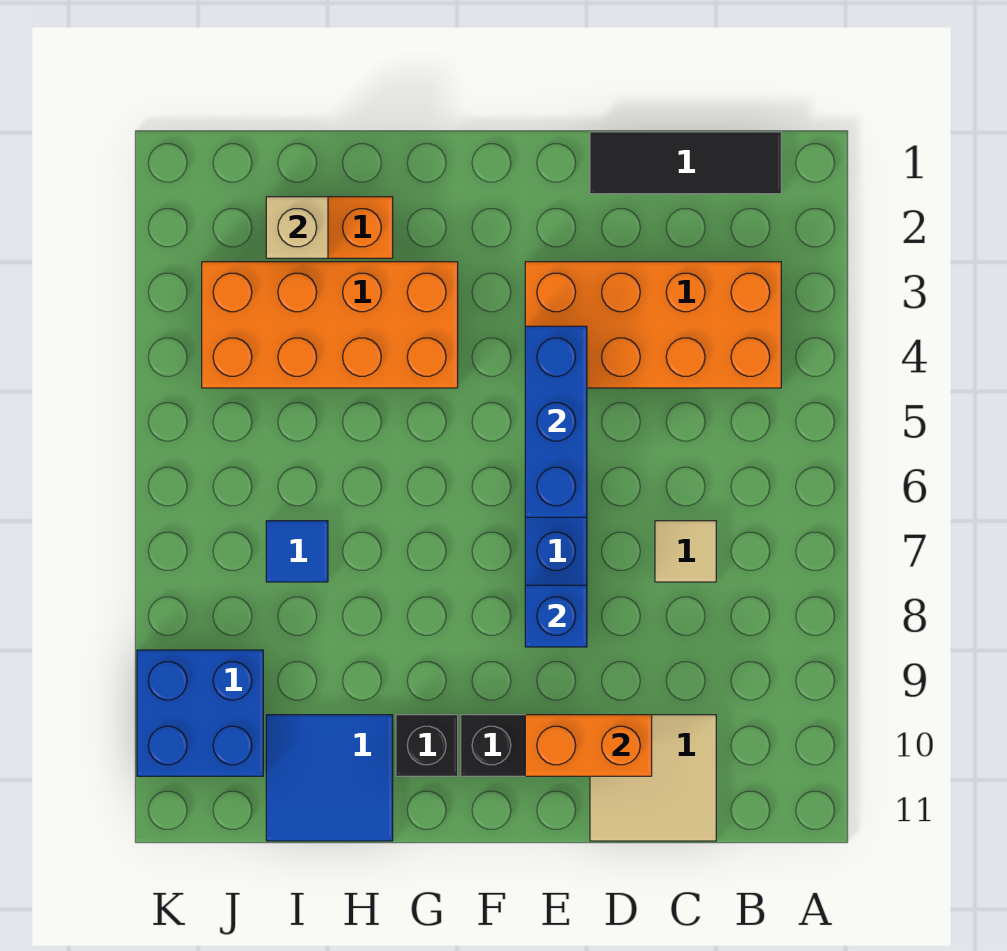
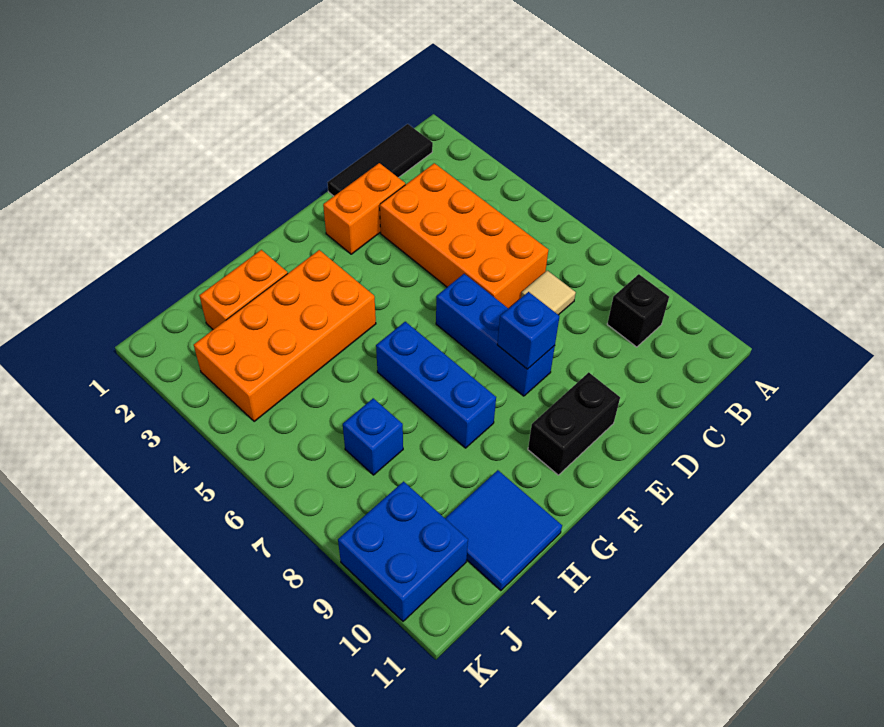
orange 2x4 brick [525,262,781,388] -> orange 2x4 brick turned to [380,163,548,309]
tan 2x2 tile [590,715,716,841] -> none
orange 1x2 brick [525,715,652,776] -> orange 1x2 brick moved to [323,163,405,254]
blue 1x3 brick [525,326,587,517] -> blue 1x3 brick moved to [376,322,496,448]
black 1x1 brick [396,715,458,776] -> black 1x1 brick moved to [607,274,669,347]
tan 1x1 brick [266,197,328,258] -> none
blue 1x1 tile [266,521,328,582] -> blue 1x1 brick [343,398,403,475]

